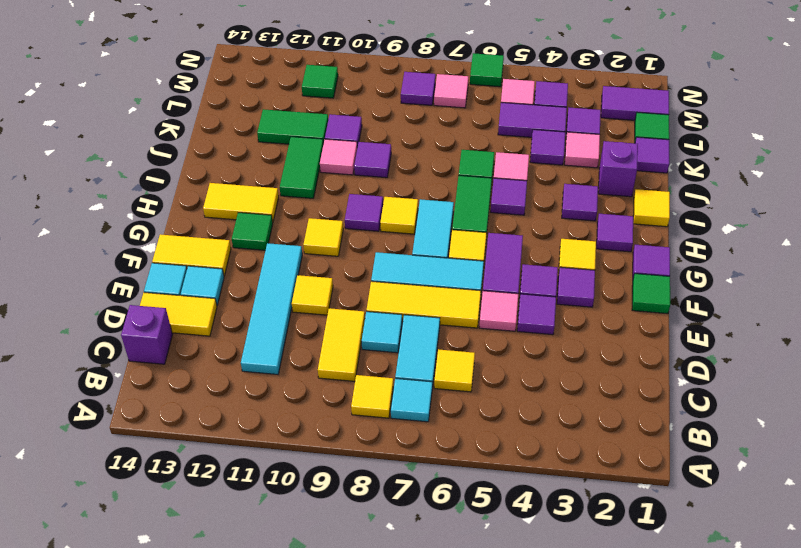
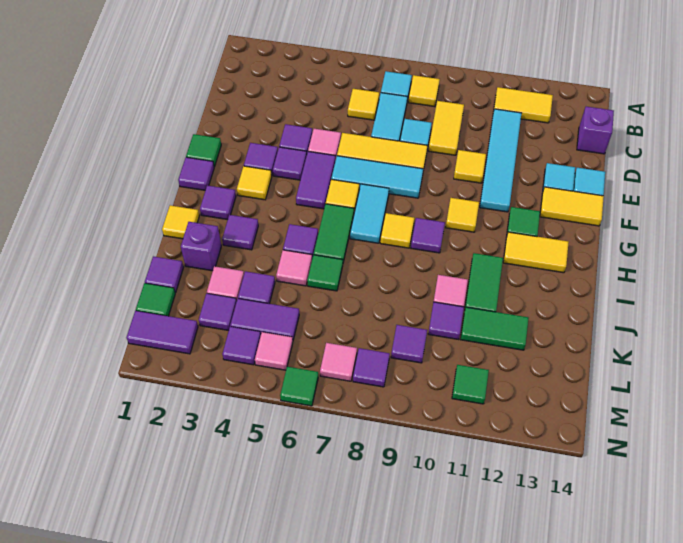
yellow 1x2 tile [140,293,217,336] -> yellow 1x2 tile moved to [494,87,553,123]
purple 1x1 tile [354,142,391,178] -> purple 1x1 tile moved to [391,325,427,363]

